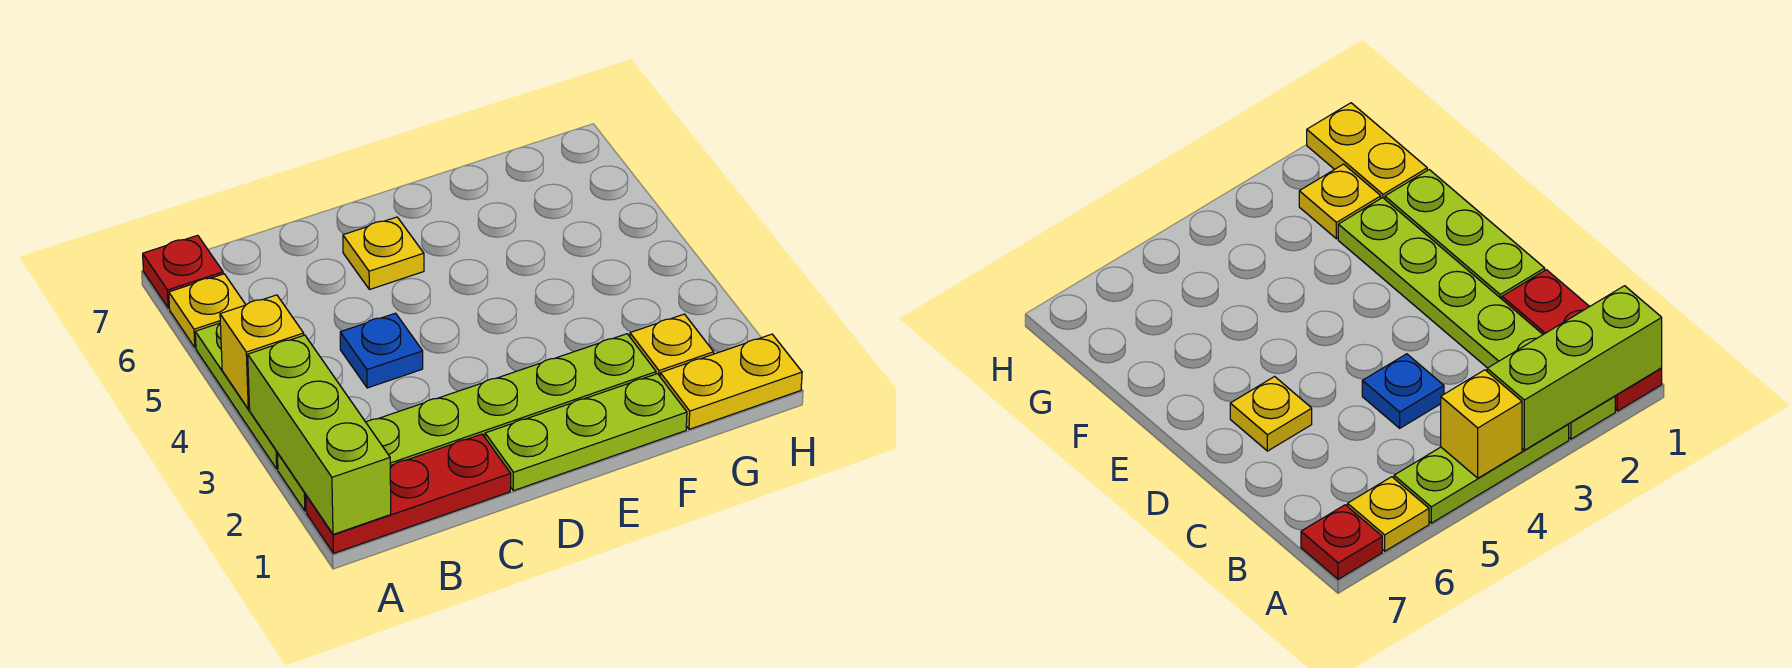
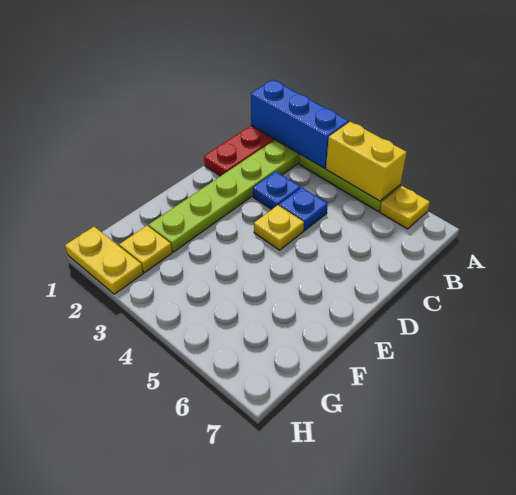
lime 1x3 brick [248,335,391,534] -> blue 1x3 brick [251,80,349,168]
yellow 1x1 brick [220,295,304,409] -> yellow 1x2 brick [326,122,407,201]
red 1x1 plate [143,235,223,308] -> none
none -> blue 1x1 plate [253,171,301,209]
lime 1x3 plate [485,374,687,491] -> none
yellow 1x1 plate [343,217,424,290] -> yellow 1x1 plate moved to [254,205,304,250]
yellow 1x2 plate [660,334,802,429] -> yellow 1x2 plate turned to [65,227,143,294]

